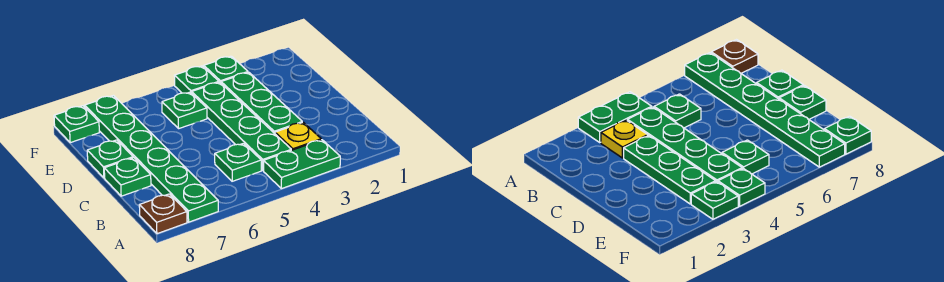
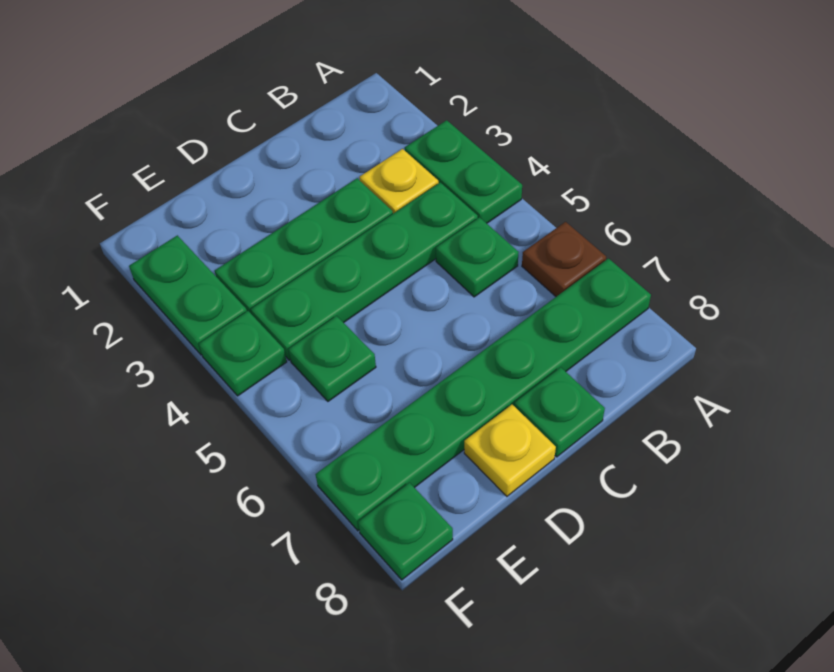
brown 1x1 plate [139,194,187,234] -> brown 1x1 plate moved to [522,222,606,297]
green 1x1 plate [87,140,133,178] -> yellow 1x1 plate [464,405,556,496]
green 1x1 plate [204,56,248,83] -> green 1x2 plate [129,235,247,355]

